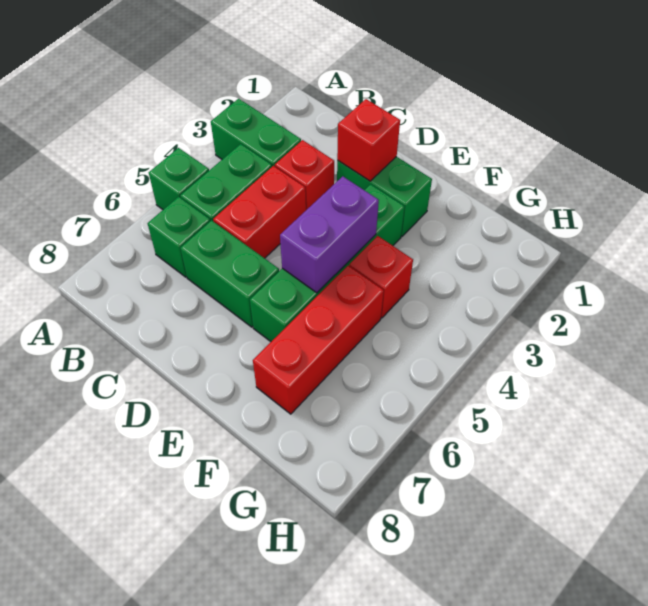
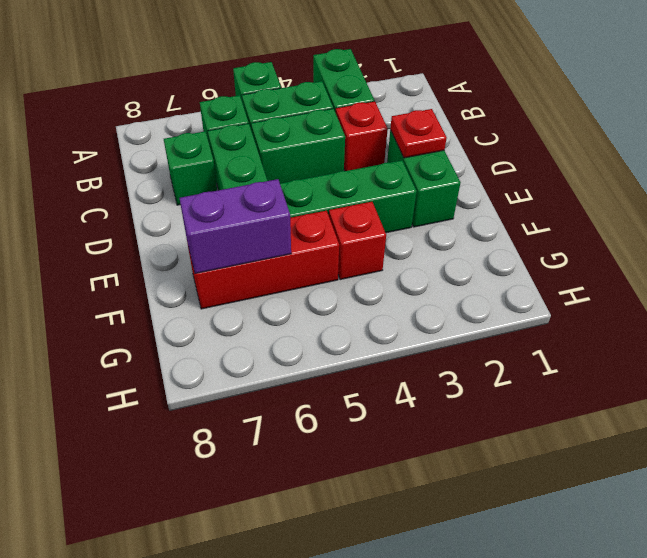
red 1x2 brick [213,166,306,258] -> green 1x2 brick [251,109,345,183]
none -> green 1x1 brick [164,131,217,205]
red 1x1 brick [337,99,400,181] -> red 1x1 plate [390,109,447,158]
purple 1x2 brick [280,176,379,293] -> purple 1x2 brick moved to [179,179,291,273]

